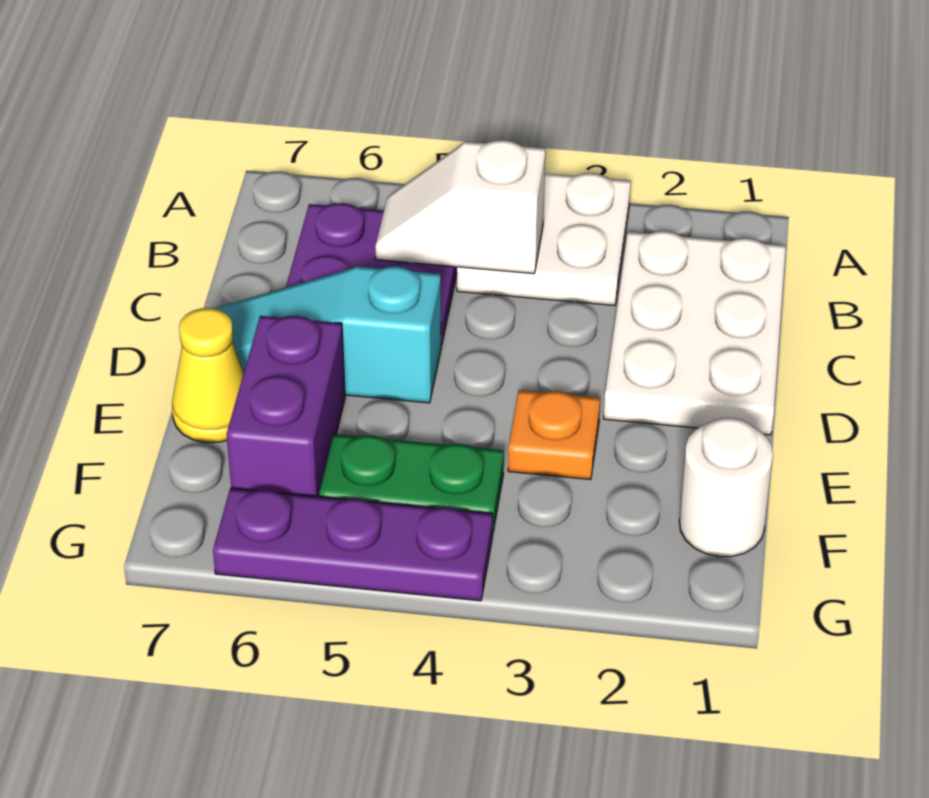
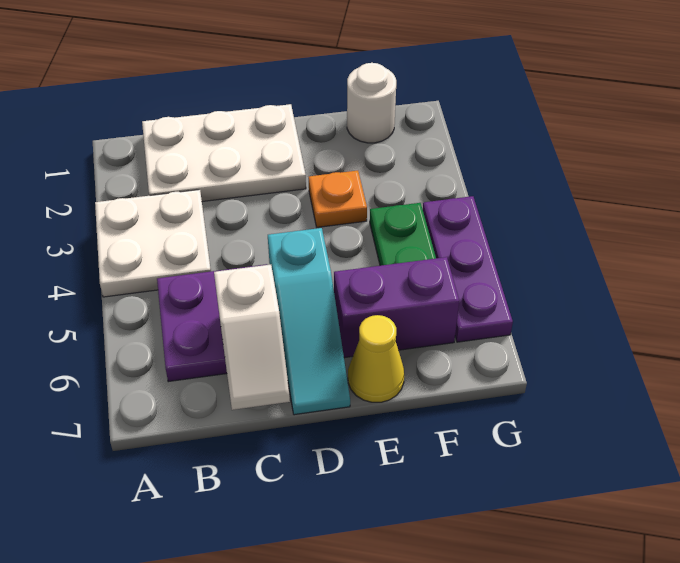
white 1x2 slope [375,140,545,274] -> white 1x2 slope moved to [214,265,290,410]

